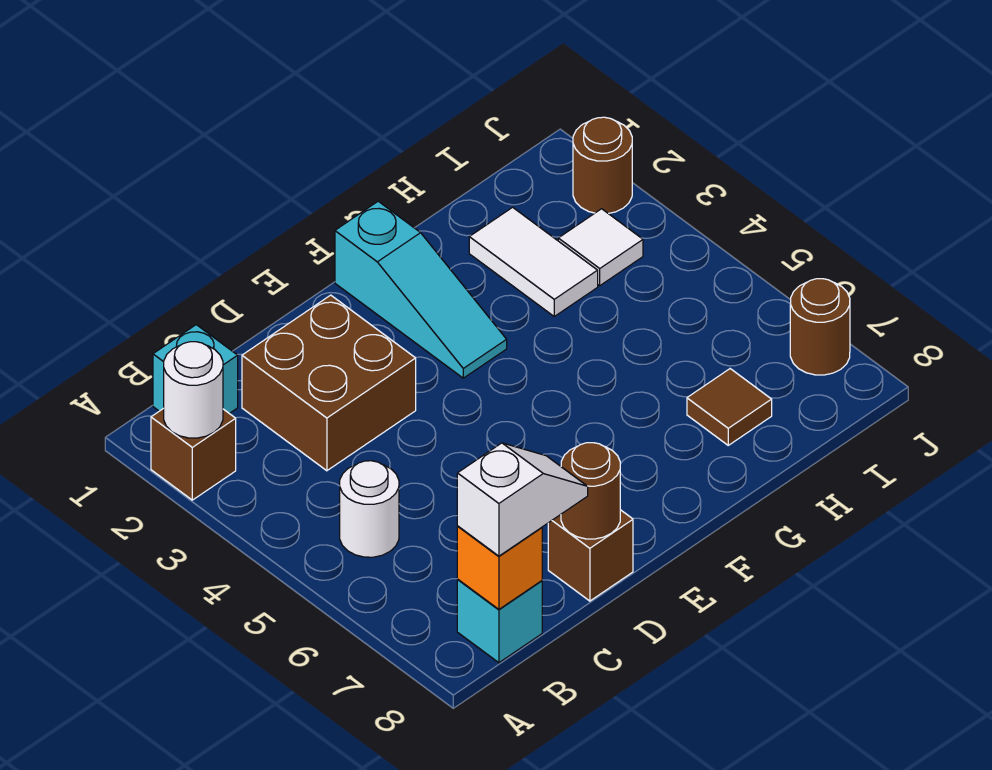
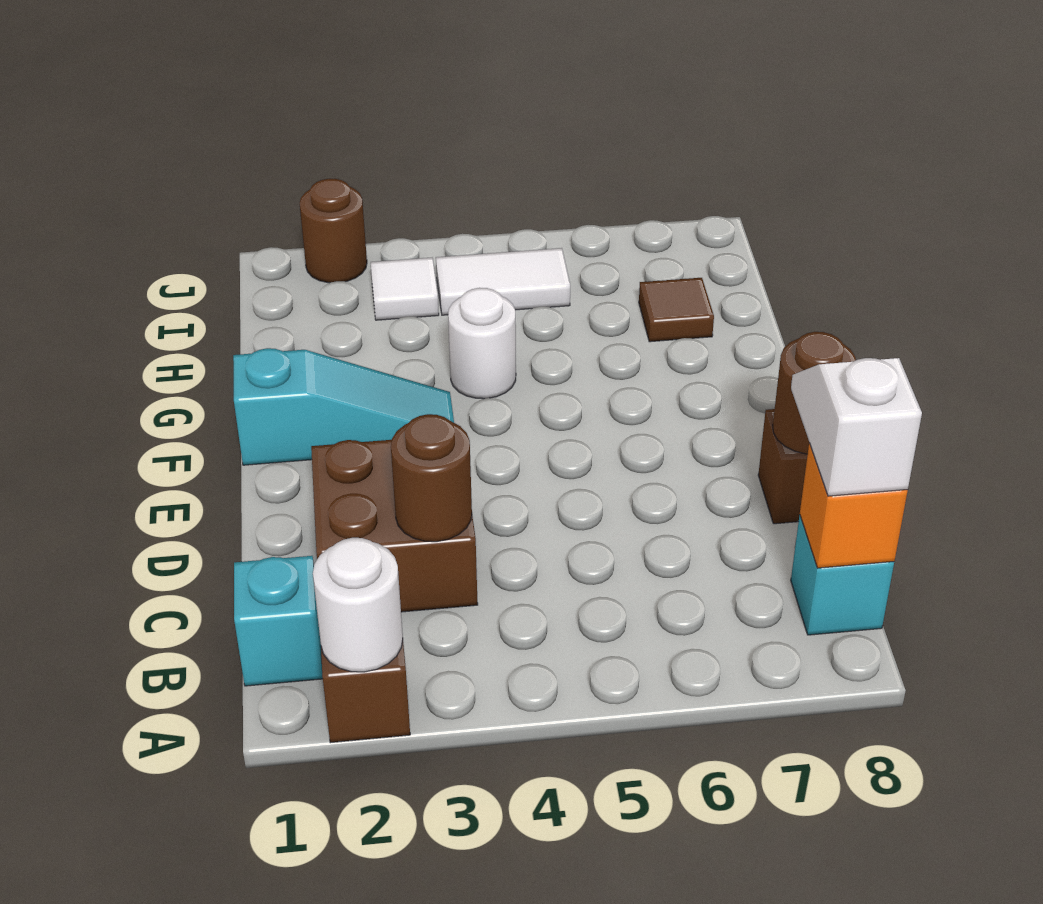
white 1x1 round brick [340,461,399,557] -> white 1x1 round brick moved to [448,288,516,399]
white 1x2 tile [469,207,598,316] -> white 1x2 tile moved to [436,248,570,315]
brown 1x1 round brick [790,279,850,375] -> brown 1x1 round brick moved to [391,414,472,542]

